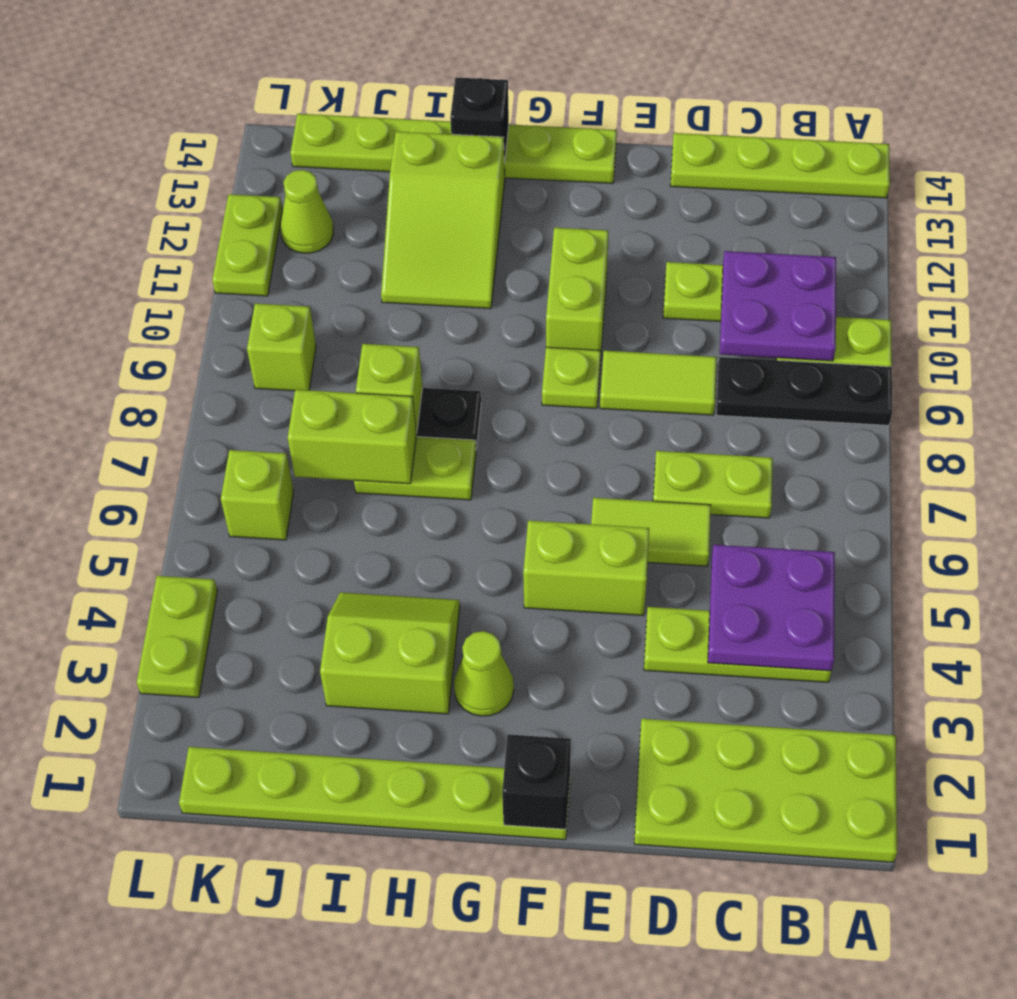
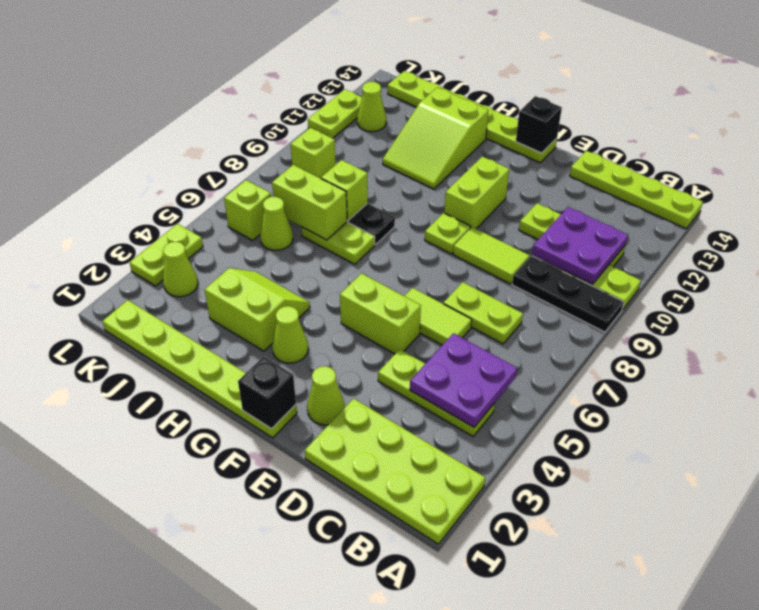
none -> lime 1x1 cone [307,366,345,425]
black 1x1 brick [450,78,509,163] -> black 1x1 brick moved to [516,96,562,153]
none -> lime 1x1 cone [260,197,293,250]
none -> lime 1x1 cone [163,242,198,297]

